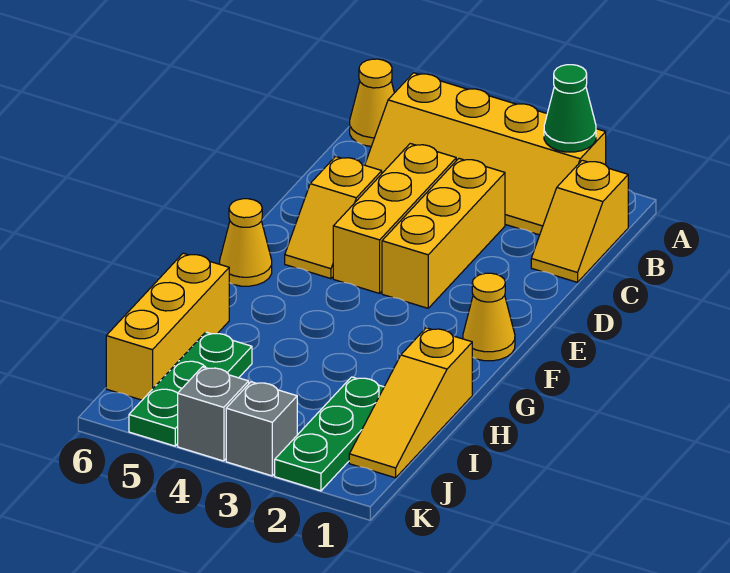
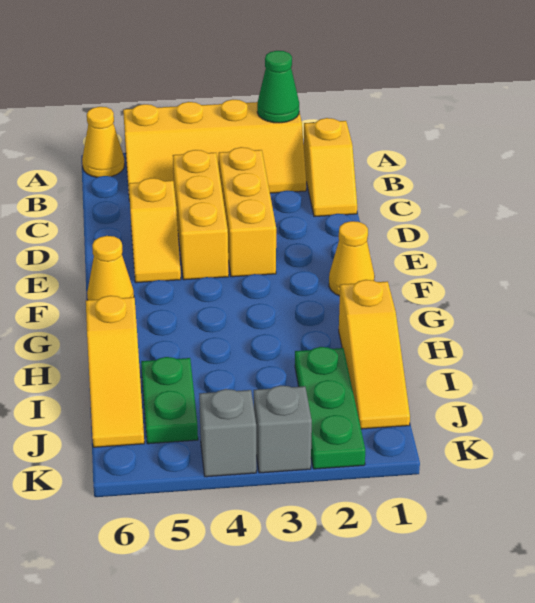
yellow 1x3 brick [106,253,229,400] -> yellow 1x3 slope [86,296,144,447]
green 1x3 plate [129,332,252,446] -> green 1x2 plate [141,357,198,444]

